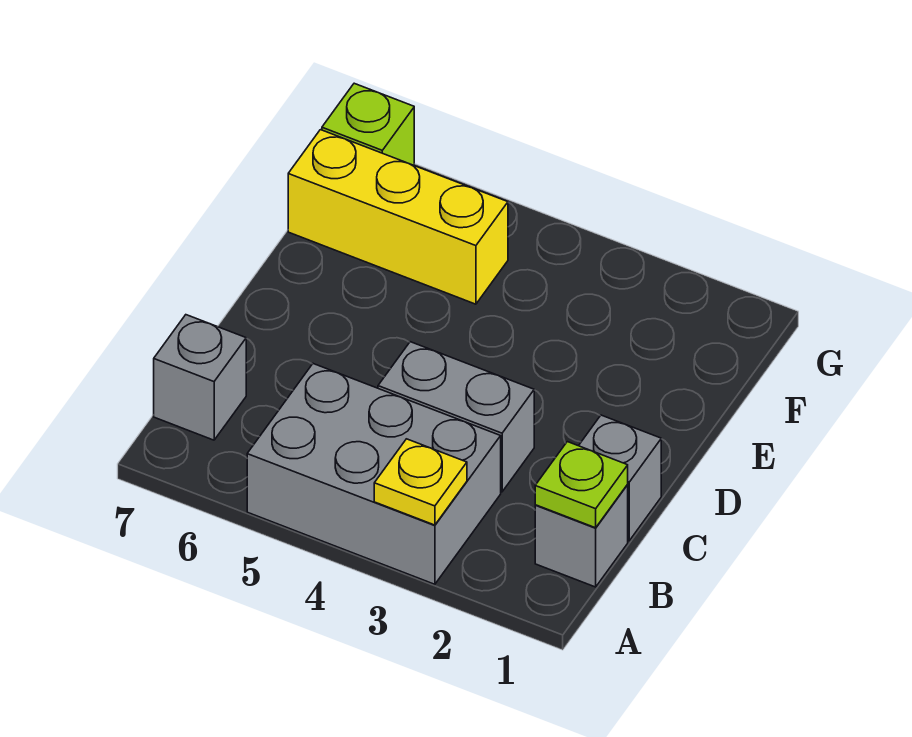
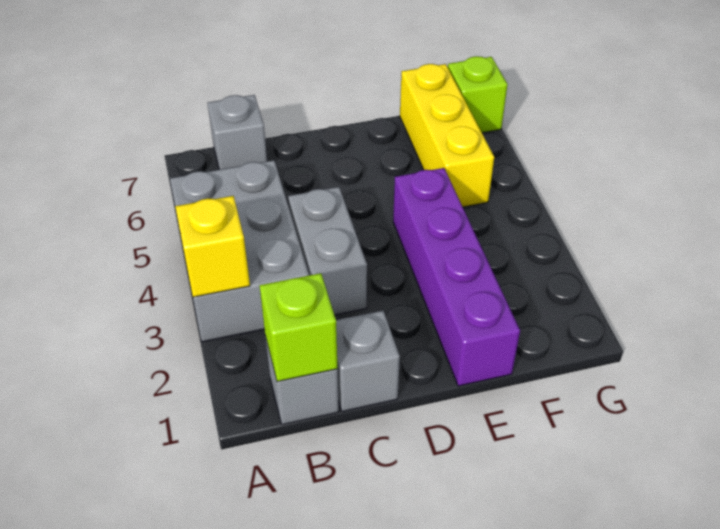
yellow 1x1 plate [374,439,467,525] -> yellow 1x1 brick [175,196,250,297]
lime 1x1 plate [535,442,628,528] -> lime 1x1 brick [260,273,338,382]
none -> purple 1x4 brick [393,168,520,386]

